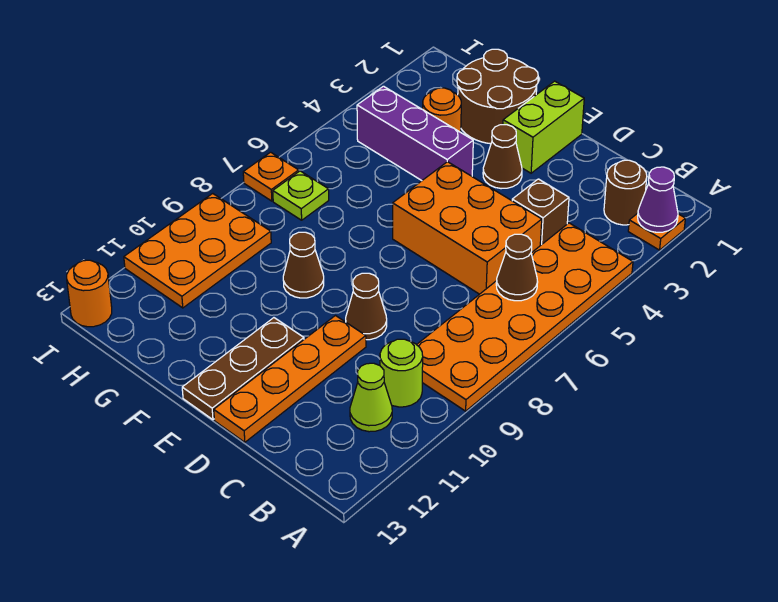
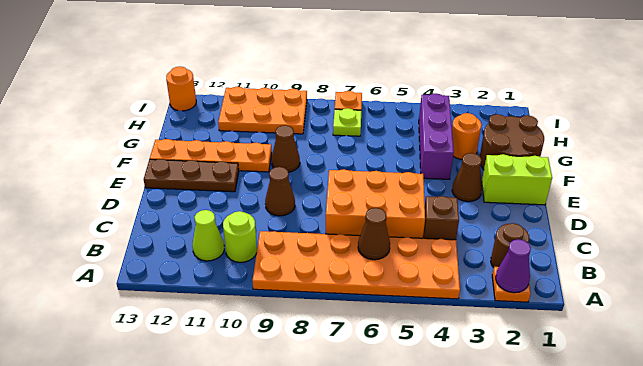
orange 2x3 brick [393,162,542,294] -> orange 2x3 brick turned to [325,169,425,238]
orange 1x4 plate [214,316,366,442] -> orange 1x4 plate moved to [150,139,272,172]

